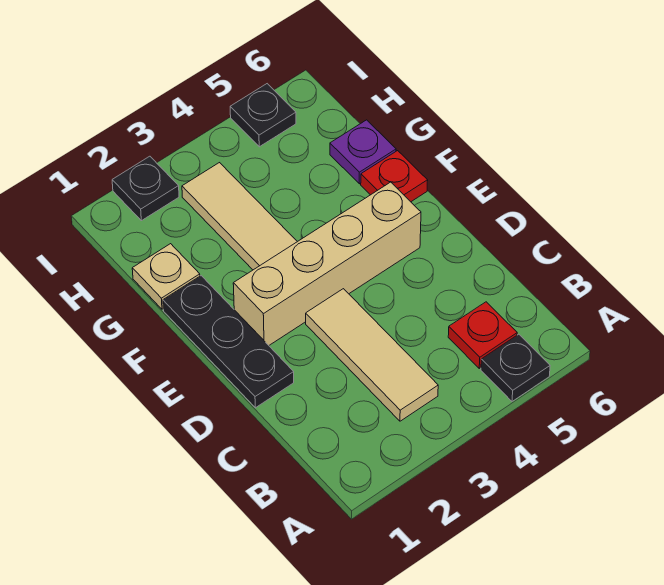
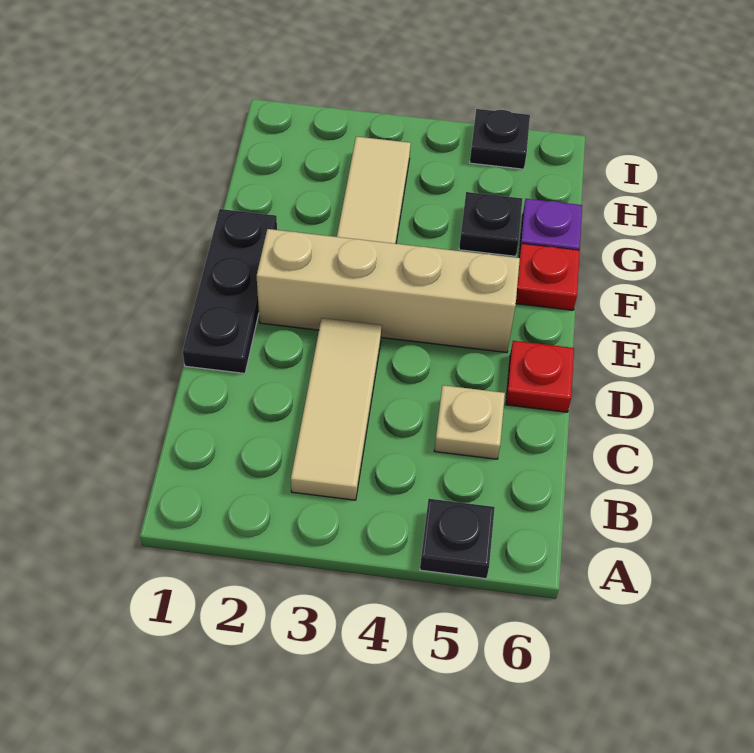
red 1x1 plate [448,302,517,368] -> red 1x1 plate moved to [506,341,574,412]
tan 1x1 plate [132,244,200,309] -> tan 1x1 plate moved to [434,385,505,459]
black 1x1 plate [112,156,179,221] -> black 1x1 plate moved to [459,192,522,256]

